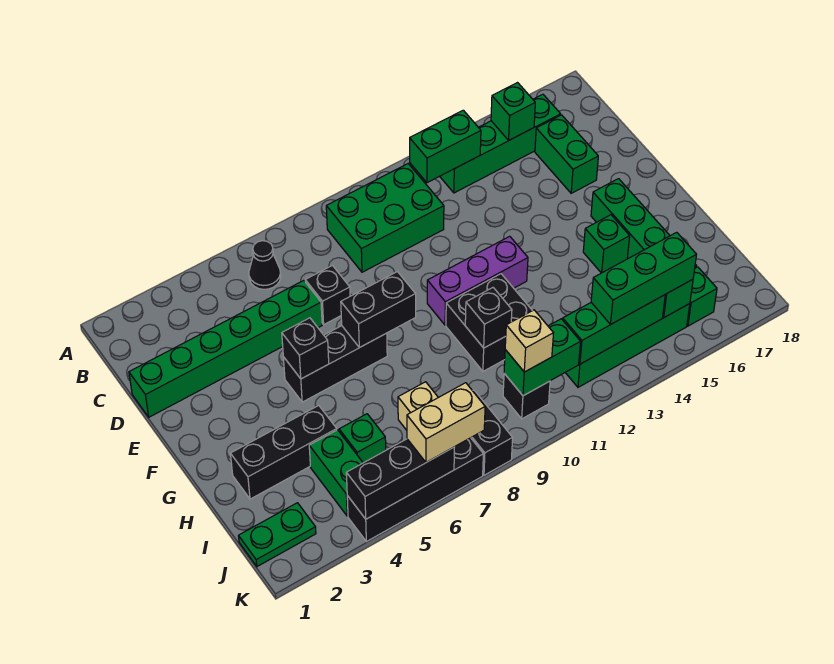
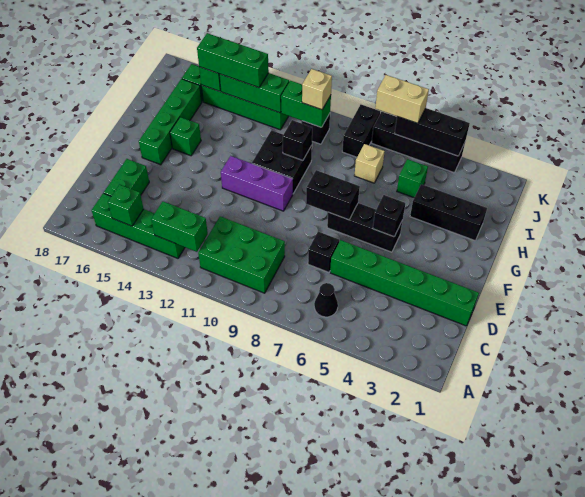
green 1x2 brick [309,430,363,516] -> none
green 1x2 plate [239,503,316,566] -> none

